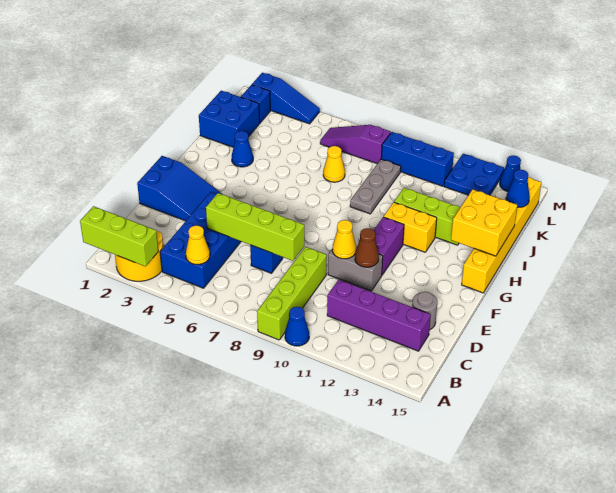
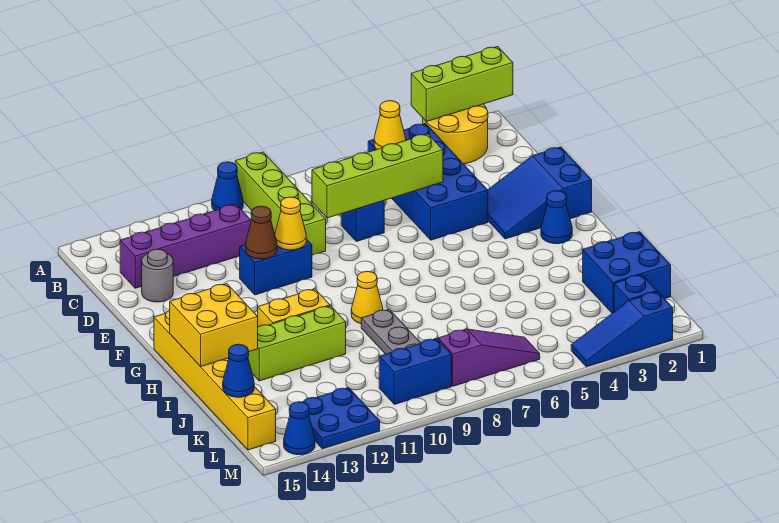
grey 1x2 brick [328,246,383,291] -> blue 1x2 brick [240,239,312,295]
purple 1x2 brick [374,217,404,275] -> none
blue 1x1 cone [232,131,253,167] -> blue 1x1 cone moved to [541,191,572,244]
yellow 1x1 cone [323,146,345,182] -> yellow 1x1 cone moved to [351,271,383,324]
blue 1x3 brick [381,132,454,186] -> blue 1x2 brick [379,339,452,404]

